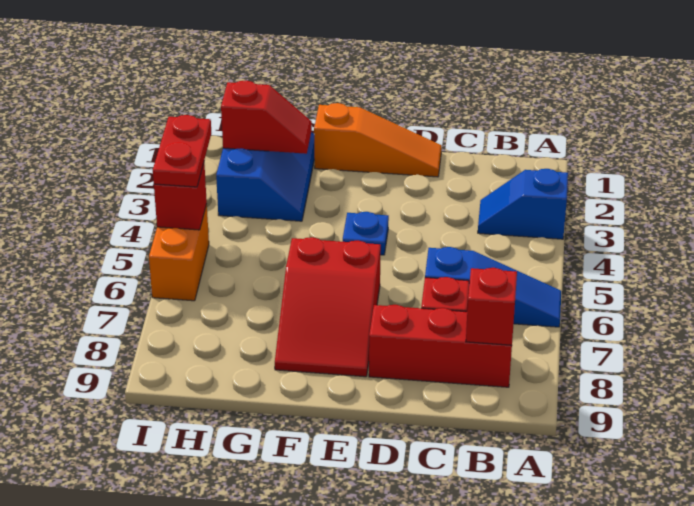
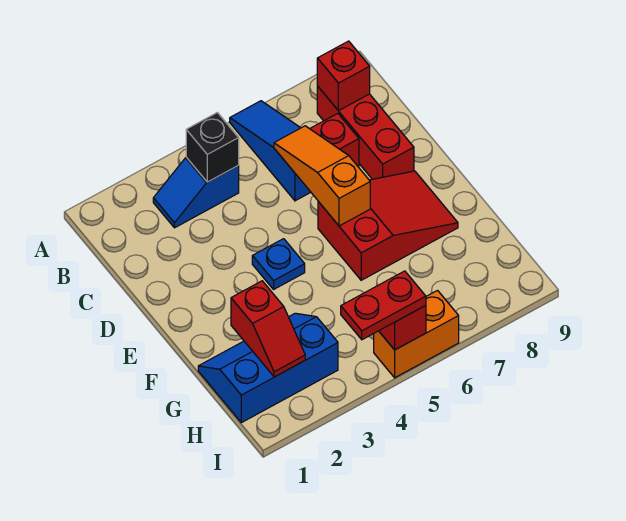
blue 1x2 slope [478,169,568,239] -> blue 1x2 slope turned to [153,157,239,228]
none -> black 1x1 brick [186,113,239,182]
orange 1x3 slope [314,103,442,177] -> orange 1x3 slope moved to [274,126,370,226]
red 1x2 slope [221,80,312,154] -> red 1x2 slope turned to [231,281,305,377]

